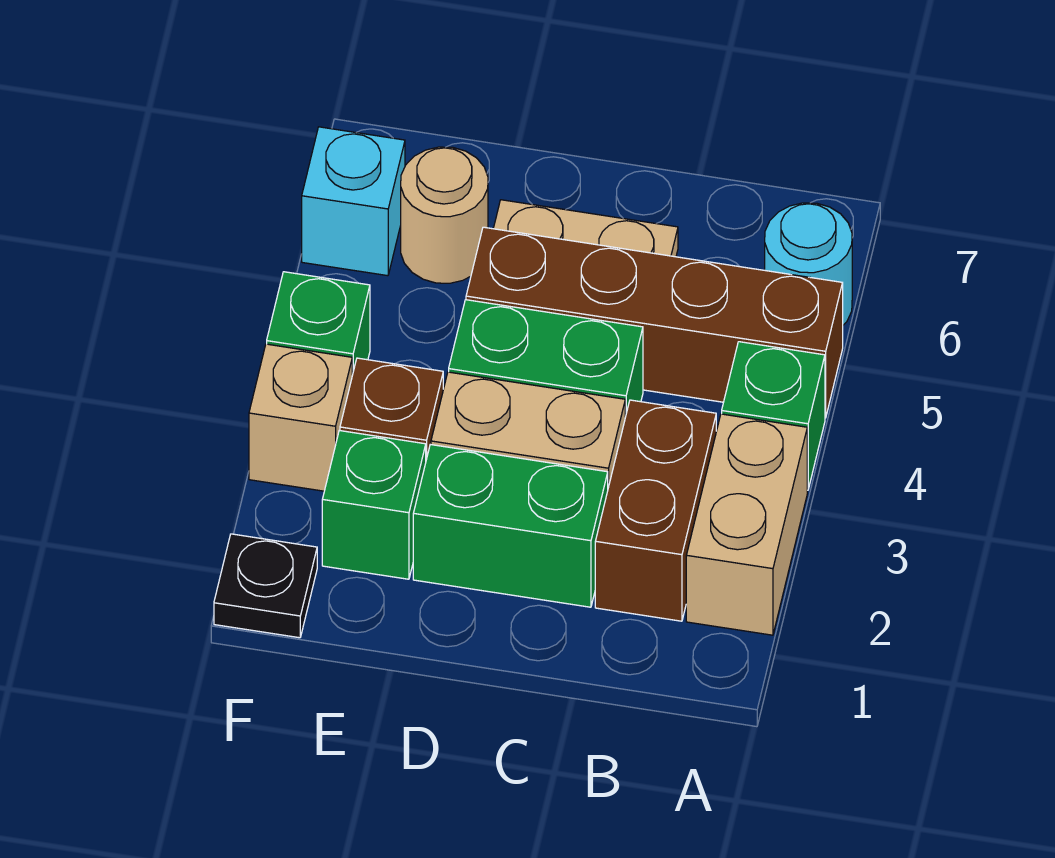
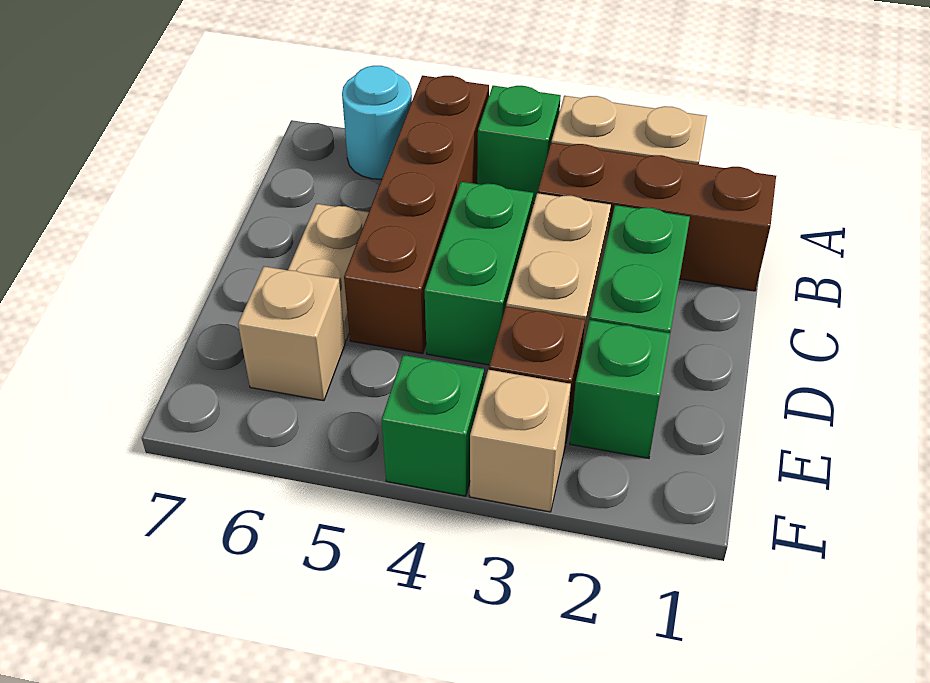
brown 1x2 brick [595,400,716,621] -> brown 1x3 brick [538,143,776,291]
tan 1x1 round brick [401,147,488,283] -> tan 1x1 brick [238,267,345,401]
black 1x1 plate [214,534,317,638] -> none
cyan 1x1 brick [302,127,405,276] -> none

